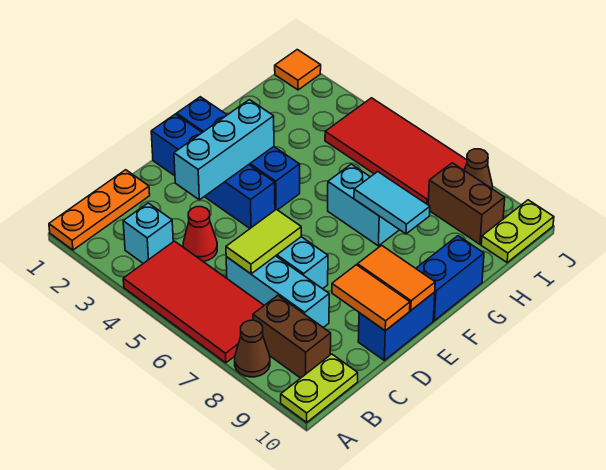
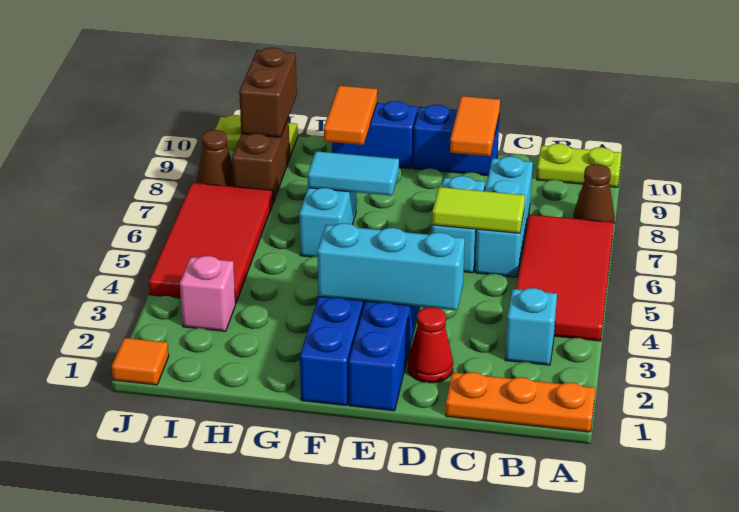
brown 1x2 brick [253,295,331,378] -> brown 1x2 brick moved to [239,48,297,137]
red 1x1 cone [183,207,217,262] -> red 1x1 cone moved to [408,307,453,383]
orange 1x2 tile [358,245,435,310] -> orange 1x2 tile moved to [324,86,377,145]
cyan 1x2 tile [354,172,430,234] -> cyan 1x2 tile turned to [308,151,399,196]
none -> pink 1x1 brick [180,256,236,331]

